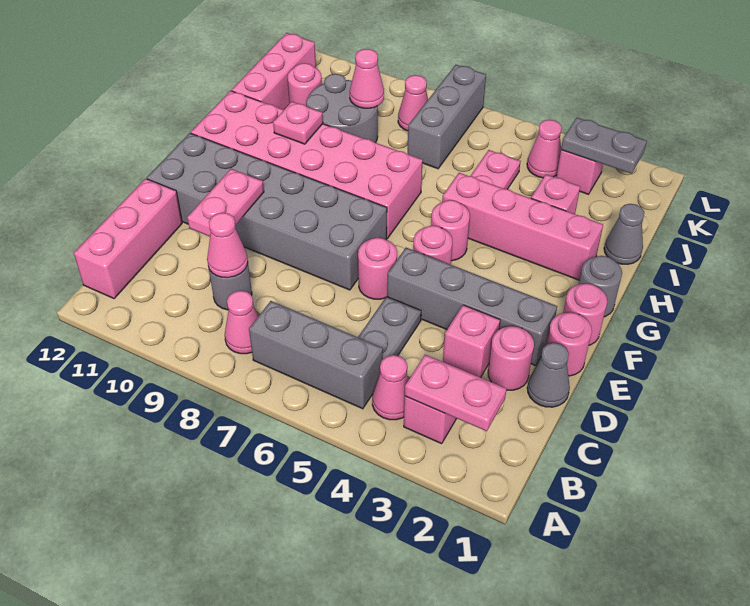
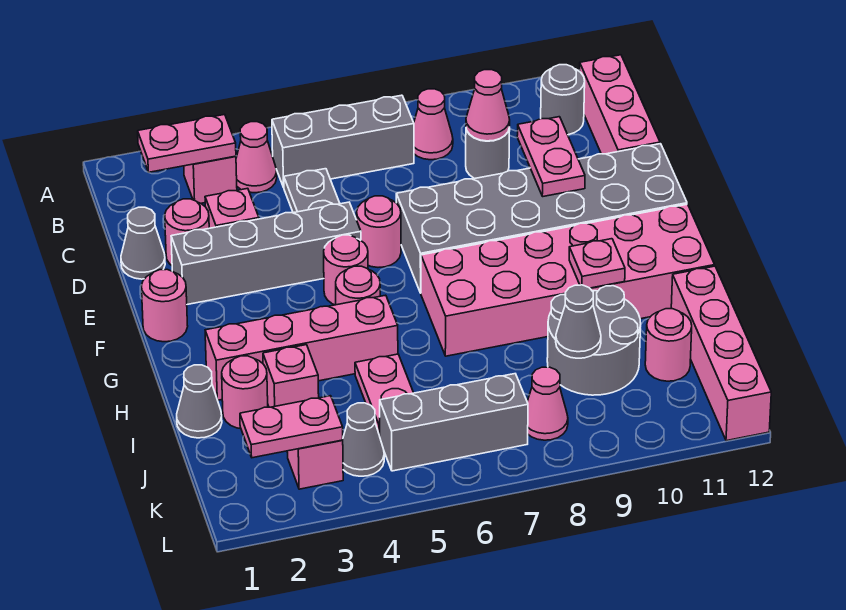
pink 1x1 round brick [546,312,592,376] -> pink 1x1 round brick moved to [222,356,268,429]
grey 1x1 round brick [579,256,622,317] -> grey 1x1 round brick moved to [541,65,585,135]
pink 1x3 brick [232,33,316,110] -> pink 1x4 brick [671,266,771,441]
grey 1x3 brick [408,65,486,169] -> grey 1x3 brick turned to [380,374,528,471]
pink 1x1 cone [350,49,384,108] -> grey 1x1 cone [556,285,601,358]
grey 1x2 plate [561,118,647,174] -> pink 1x2 plate [240,396,343,458]
pink 1x1 cone [527,120,562,178] -> grey 1x1 cone [343,403,384,476]

